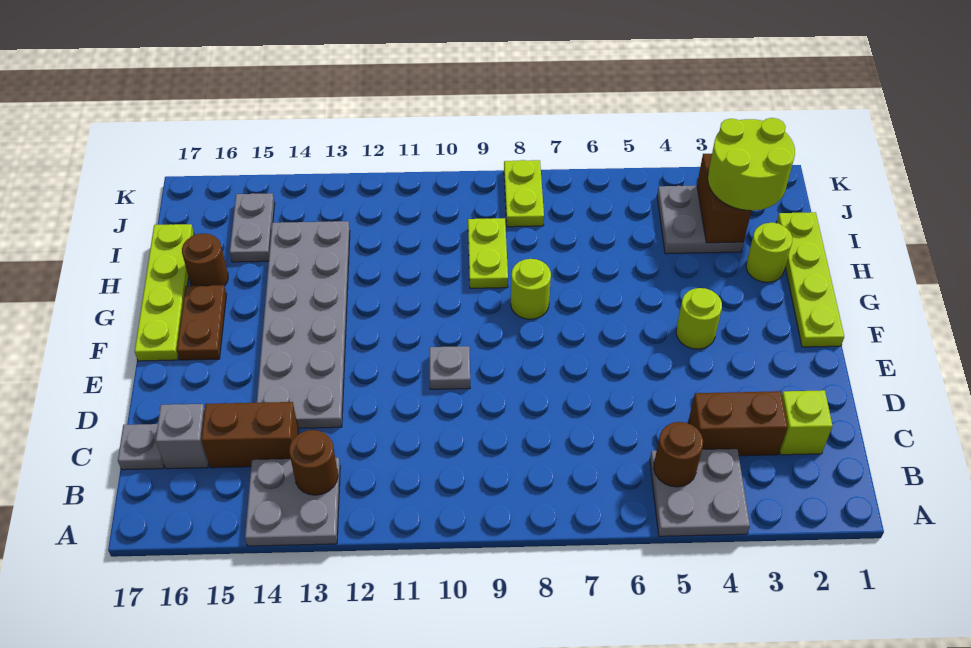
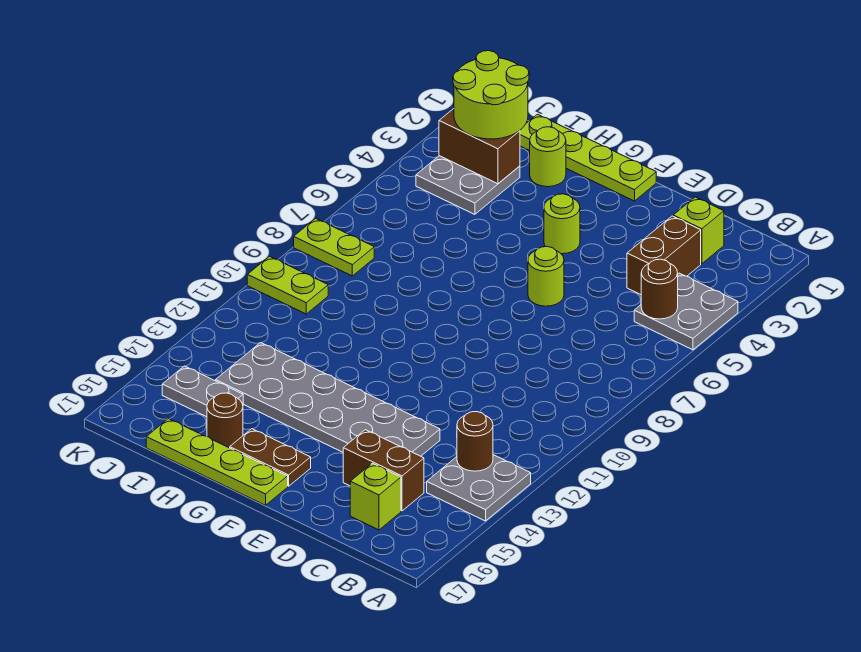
brown 1x2 brick [201,402,298,468] -> brown 1x2 brick turned to [343,430,424,511]
grey 1x1 brick [156,404,208,469] -> lime 1x1 brick [350,463,401,530]
grey 1x1 plate [118,424,164,470] -> none
grey 1x1 plate [430,346,470,389] -> none
lime 1x1 round brick [511,259,551,319] -> lime 1x1 round brick moved to [528,247,564,306]
lime 1x2 plate [468,218,508,288] -> lime 1x2 plate moved to [247,256,328,314]

